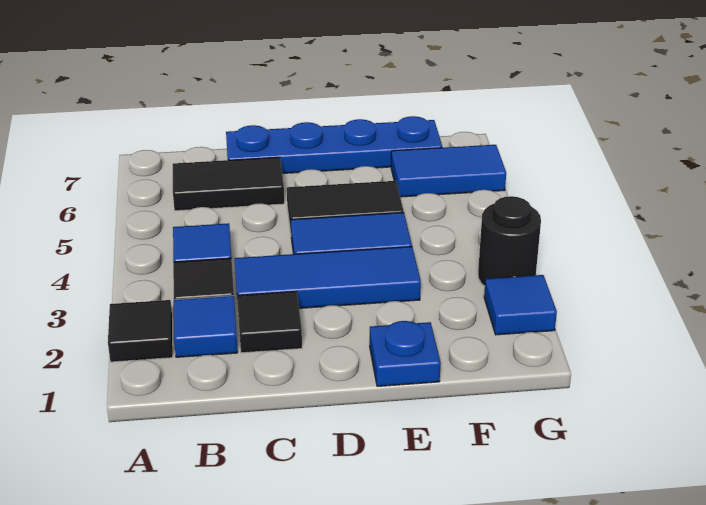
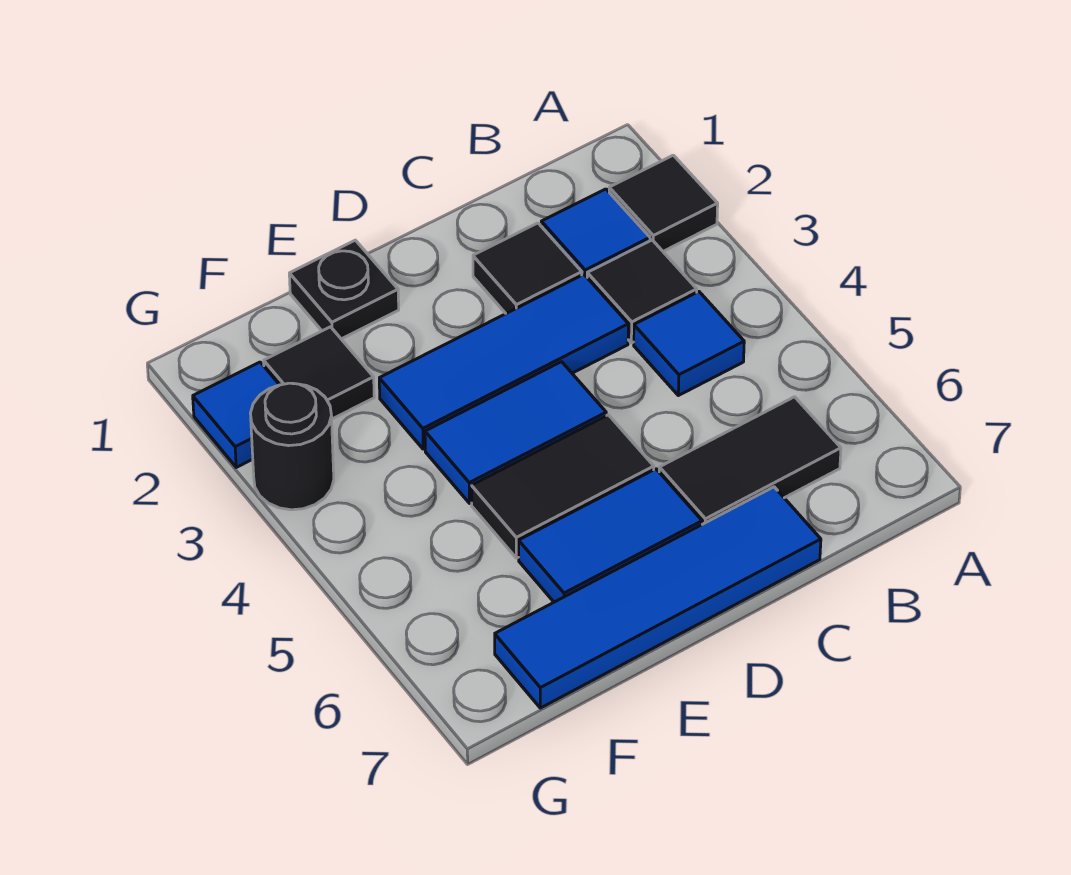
blue 1x4 plate [226,116,442,173] -> blue 1x4 tile [495,487,821,708]
blue 1x1 plate [370,321,441,386] -> black 1x1 plate [289,240,399,339]
none -> black 1x1 tile [264,327,374,419]
blue 1x2 tile [391,145,506,197] -> blue 1x2 tile moved to [519,469,702,602]

